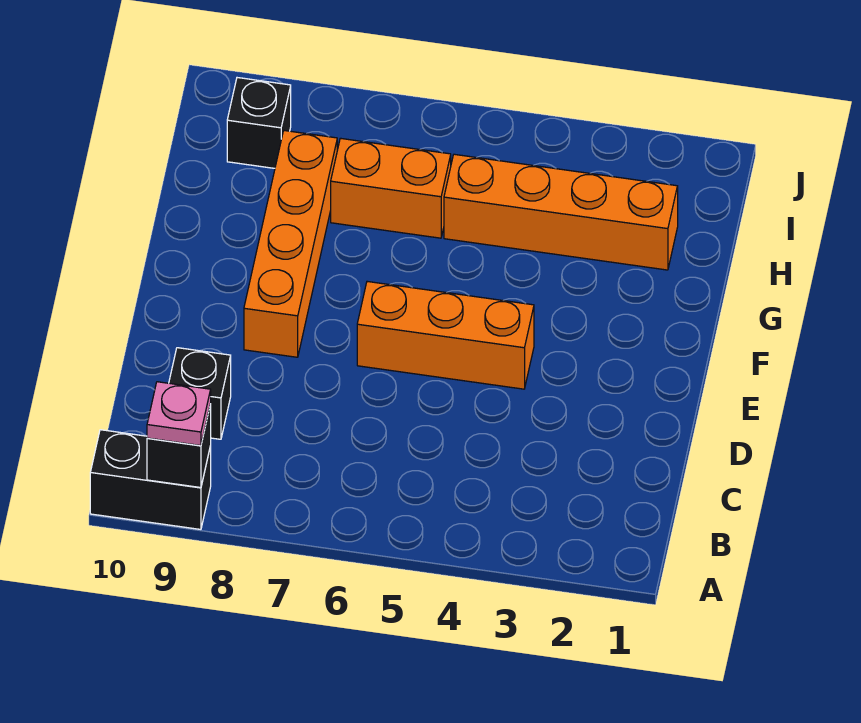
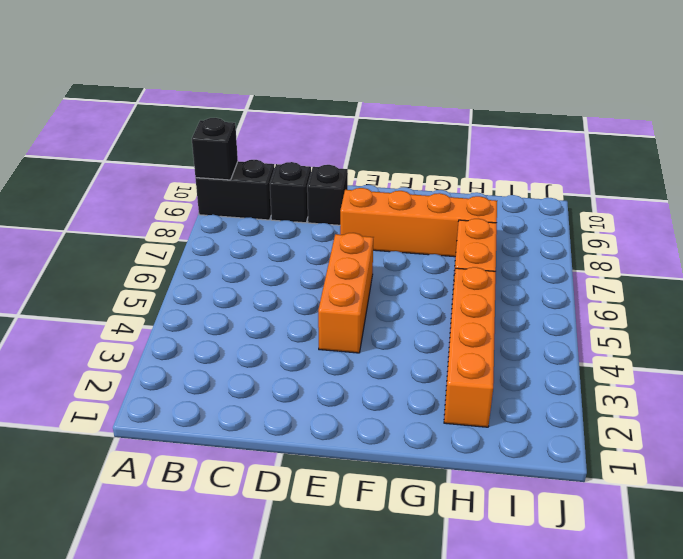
black 1x2 brick [90,430,211,529] -> black 1x2 brick turned to [195,160,274,220]
pink 1x1 plate [147,382,211,446] -> none
black 1x1 brick [227,78,291,168] -> black 1x1 brick moved to [307,165,348,225]

